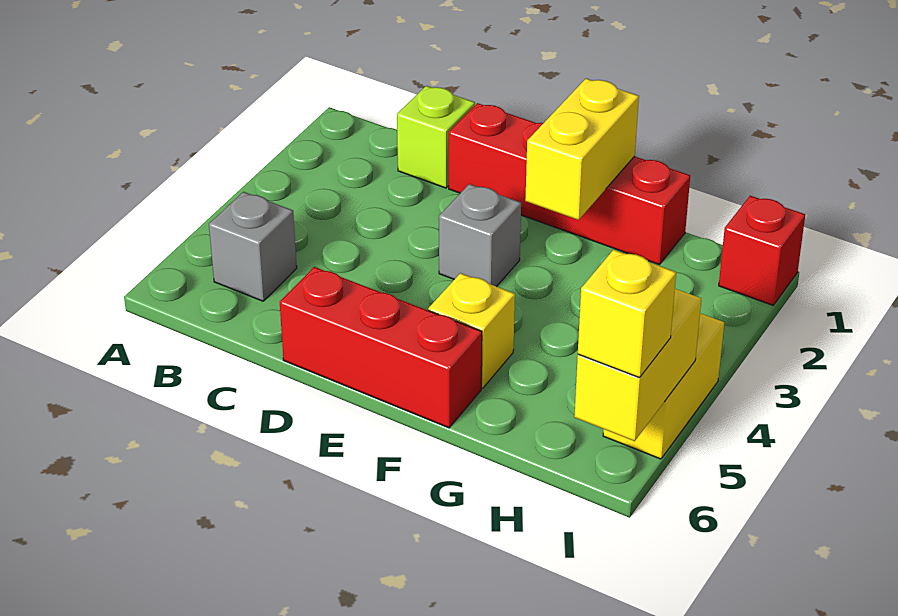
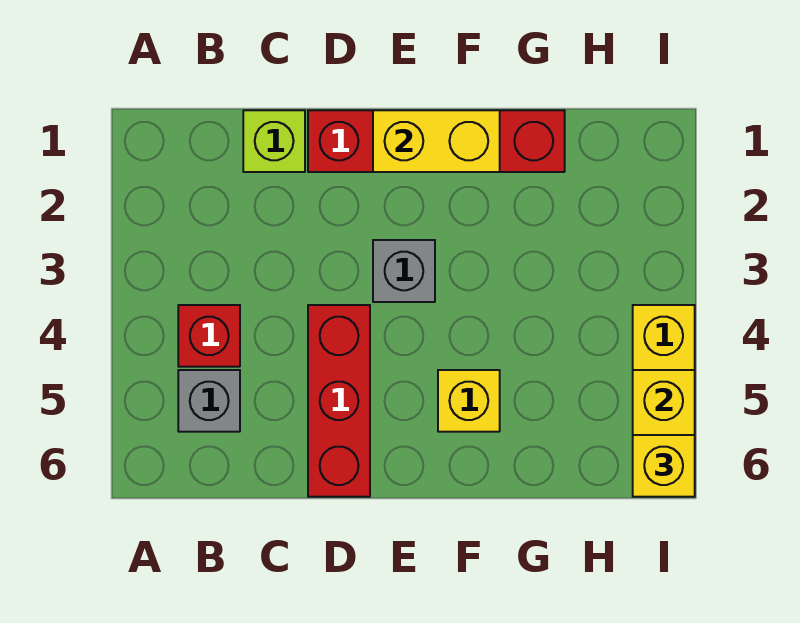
red 1x3 brick [280,267,482,428] -> red 1x3 brick turned to [308,305,370,497]
yellow 1x2 brick [525,79,639,220] -> yellow 1x2 brick turned to [373,110,500,172]
red 1x1 brick [719,196,805,305] -> red 1x1 brick moved to [178,305,240,367]

